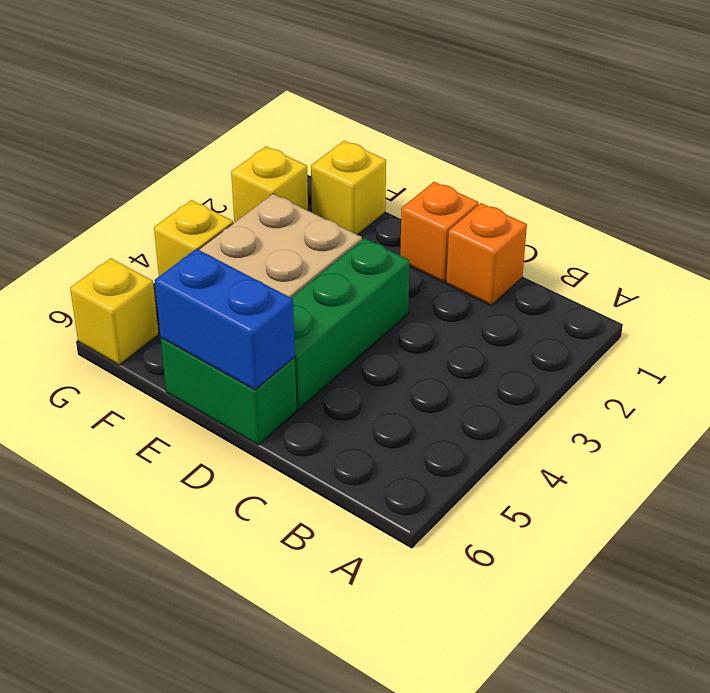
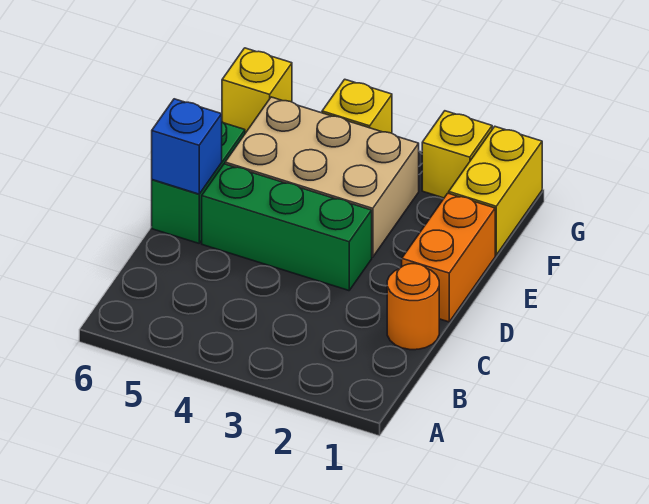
orange 1x1 brick [446,203,527,306] -> orange 1x1 round brick [387,264,439,350]
orange 1x1 brick [400,182,479,282] -> orange 1x2 brick [402,193,495,322]
blue 1x2 brick [155,249,295,390] -> blue 1x1 brick [152,99,222,194]
yellow 1x1 brick [311,141,386,235] -> yellow 1x2 brick [449,127,542,255]

